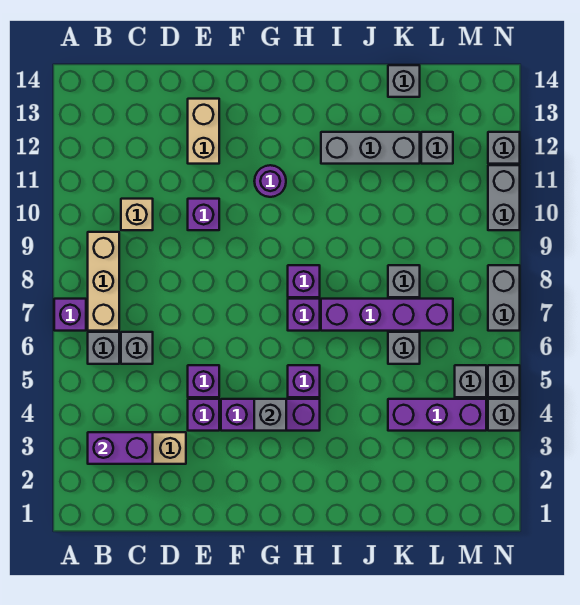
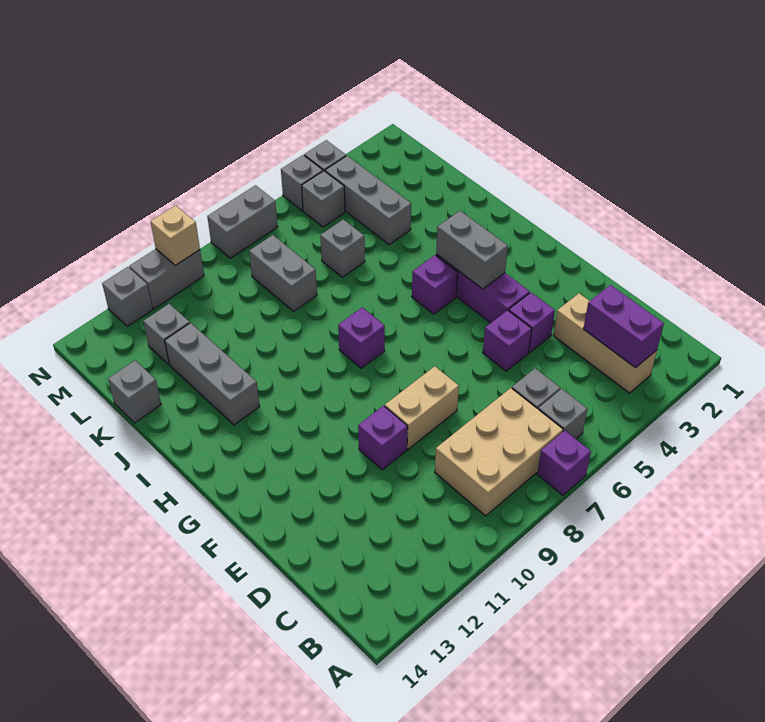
tan 1x3 brick [88,232,119,331] -> tan 2x3 brick [435,388,563,516]
tan 1x1 brick [121,199,153,230] -> tan 1x1 brick moved to [151,206,200,265]
tan 1x2 brick [188,99,219,164] -> tan 1x2 brick moved to [385,366,459,449]
grey 1x1 brick [254,399,286,431] -> grey 1x2 brick [436,211,508,289]
purple 1x1 round brick [254,165,286,197] -> none
purple 1x1 brick [288,299,320,331] -> none
purple 1x4 brick [321,299,453,331] -> none
purple 1x3 brick [388,399,486,431] -> grey 1x3 brick [325,156,411,245]
grey 1x1 brick [388,265,420,297] -> grey 1x2 brick [249,235,317,311]

